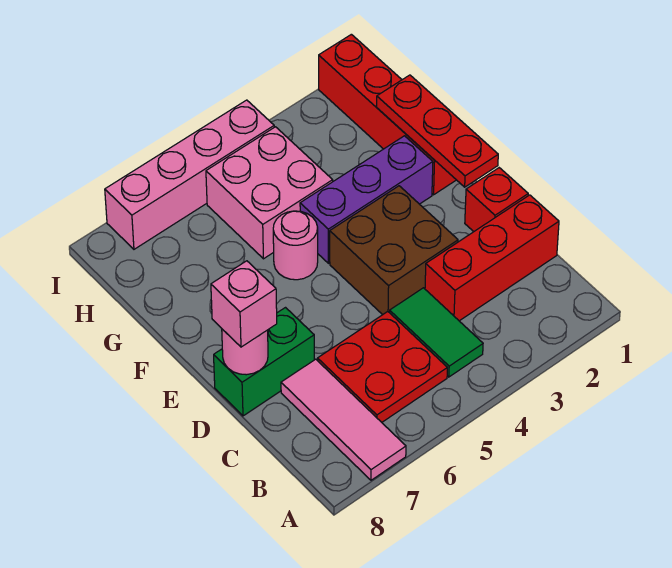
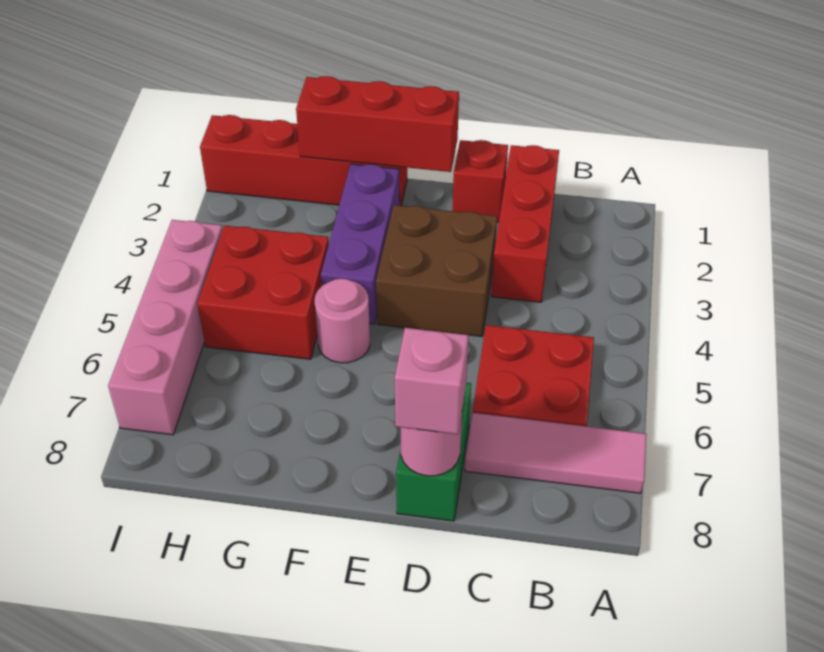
green 1x2 tile [390,288,483,377] -> none
red 1x3 plate [377,75,498,187] -> red 1x3 brick [296,76,459,172]
pink 2x2 brick [206,127,333,259] -> red 2x2 brick [197,226,329,359]

